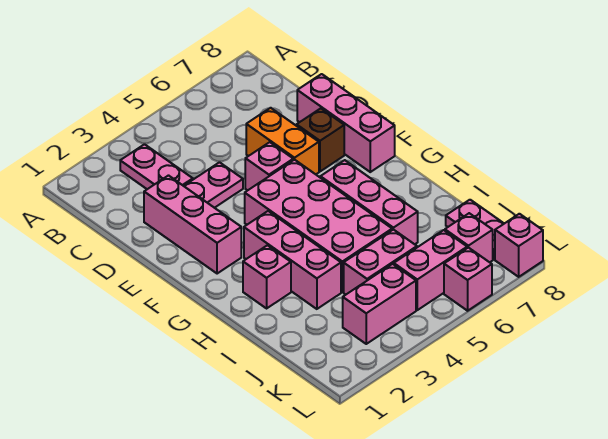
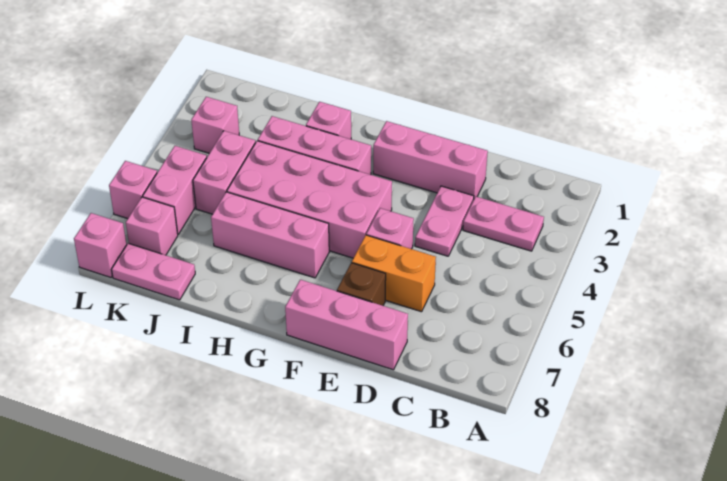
pink 1x2 brick [343,264,416,344] -> pink 1x1 brick [191,97,239,153]

